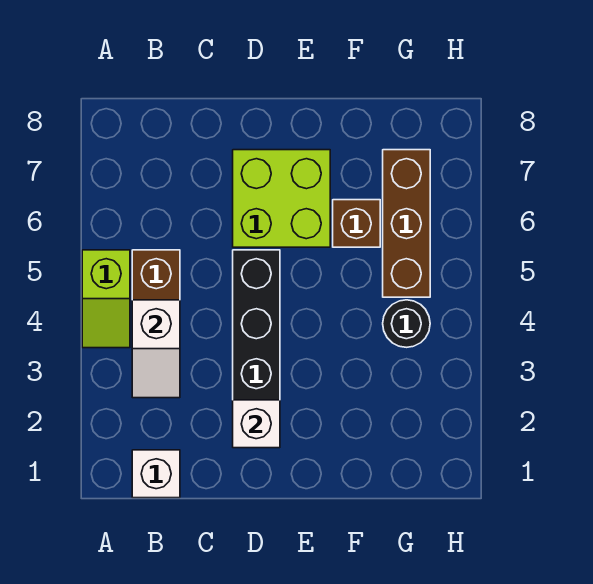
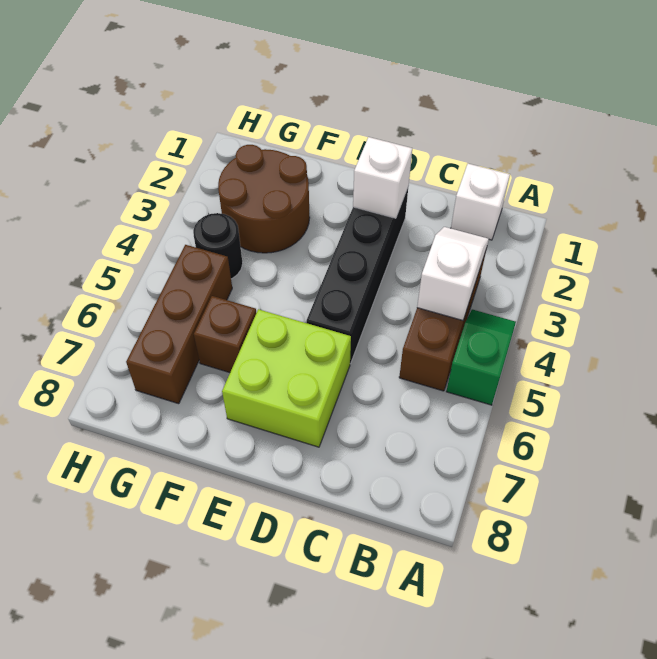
lime 1x2 slope [82,250,130,348] -> green 1x2 slope [446,309,516,405]
none -> brown 2x2 round brick [218,145,310,253]

